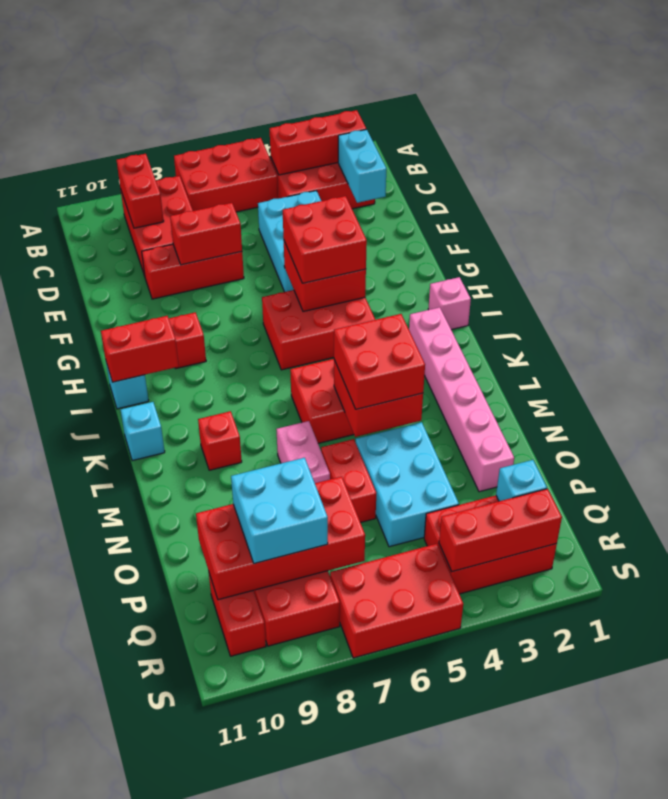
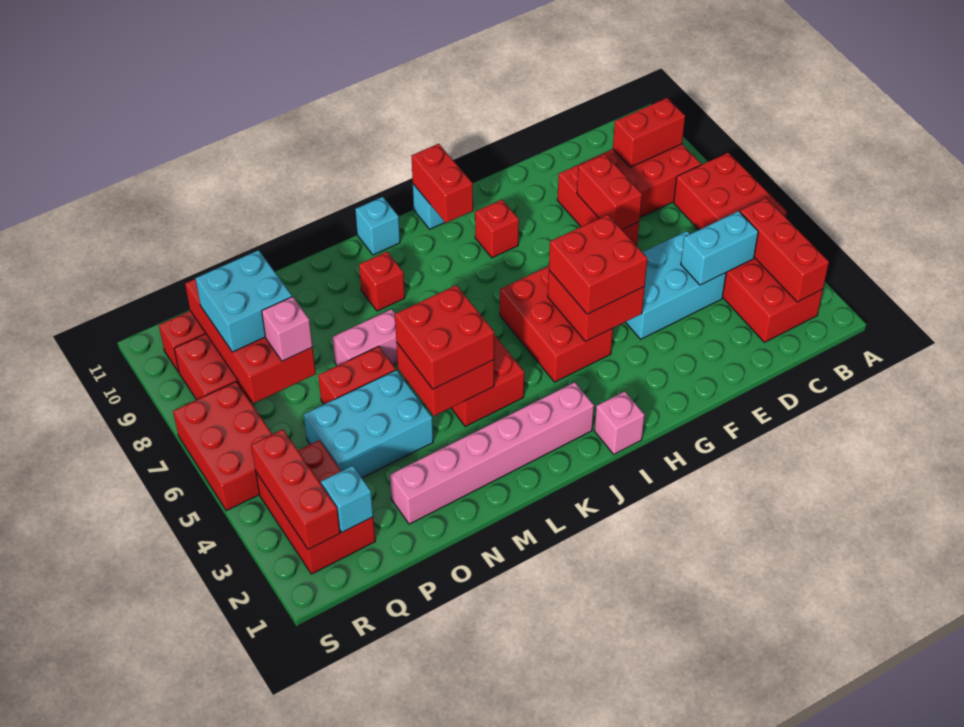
cyan 1x2 brick [338,129,386,203] -> cyan 1x2 brick moved to [681,211,758,285]
none -> pink 1x1 brick [262,297,313,361]

